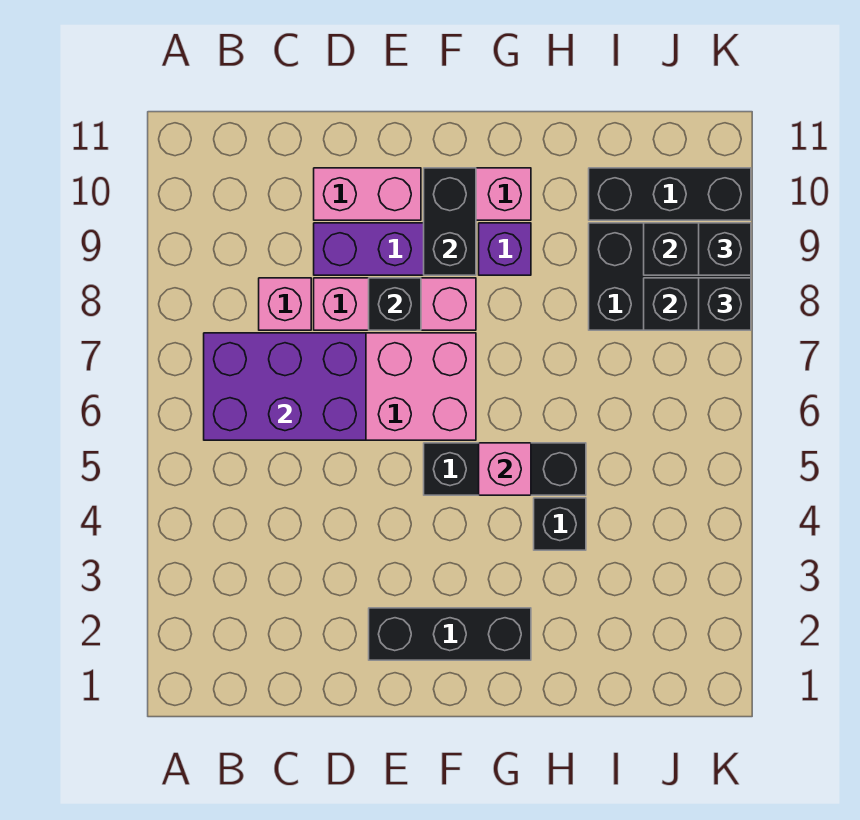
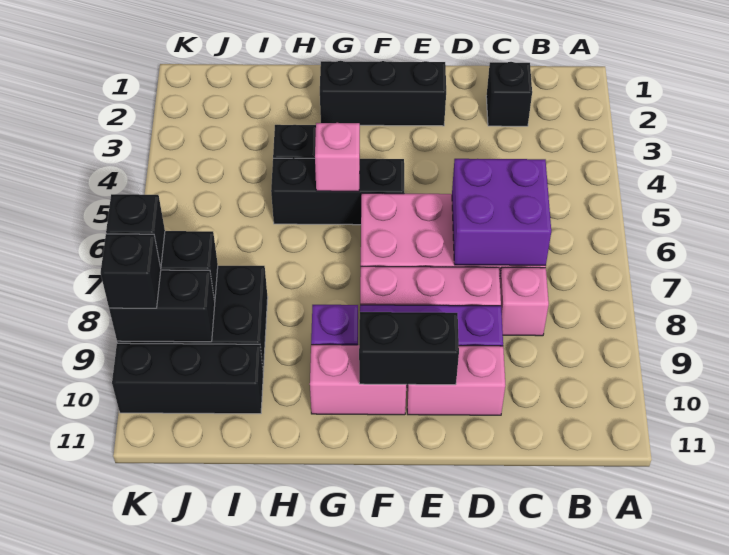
purple 2x3 brick [204,333,366,440] -> purple 2x2 brick [452,159,551,266]
black 1x1 brick [369,278,421,330] -> black 1x1 brick moved to [486,62,532,126]
black 1x2 brick [424,168,476,275] -> black 1x2 brick turned to [359,312,459,385]

